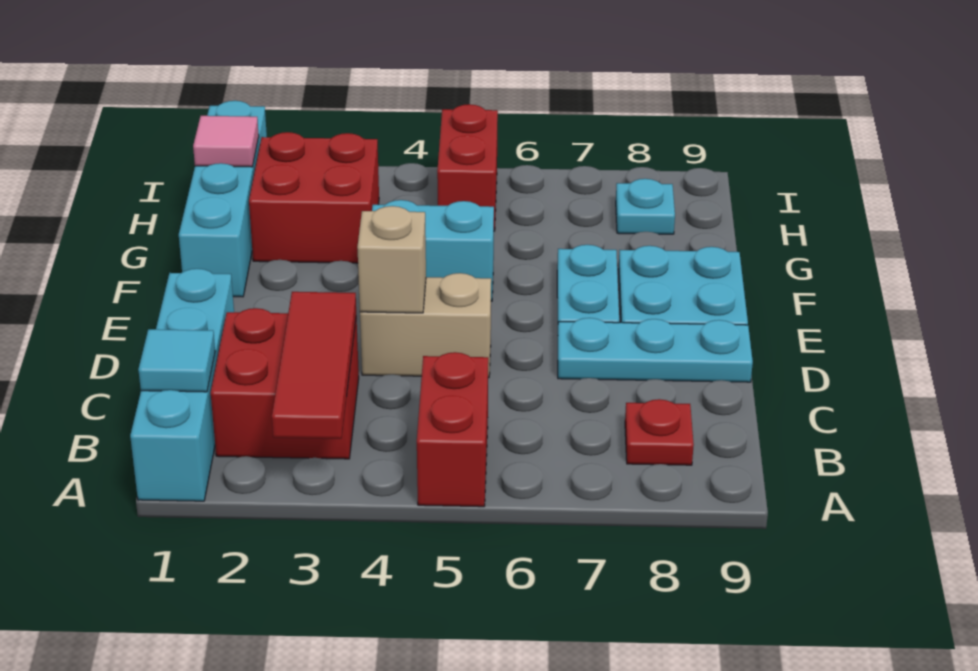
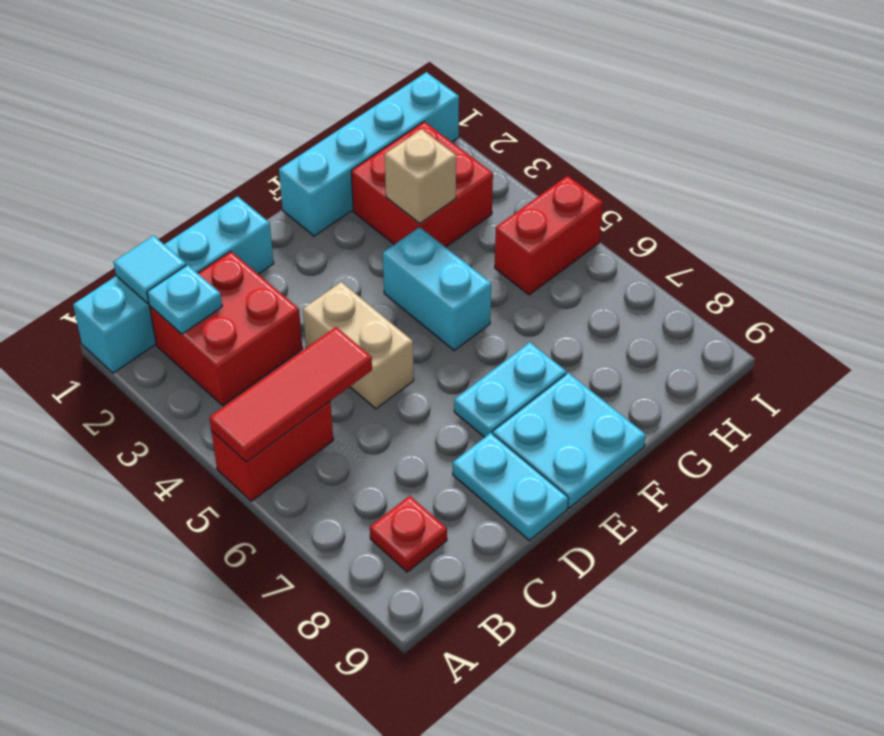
red 1x3 tile [272,292,356,439] -> red 1x3 tile moved to [209,327,372,462]
tan 1x1 brick [357,206,426,313] -> tan 1x1 brick moved to [385,129,456,224]
cyan 1x3 plate [558,318,753,382] -> cyan 1x2 plate [453,433,568,540]
pink 1x1 tile [193,116,259,167] -> none
cyan 1x1 plate [616,179,675,234] -> cyan 1x1 plate moved to [147,265,222,334]

